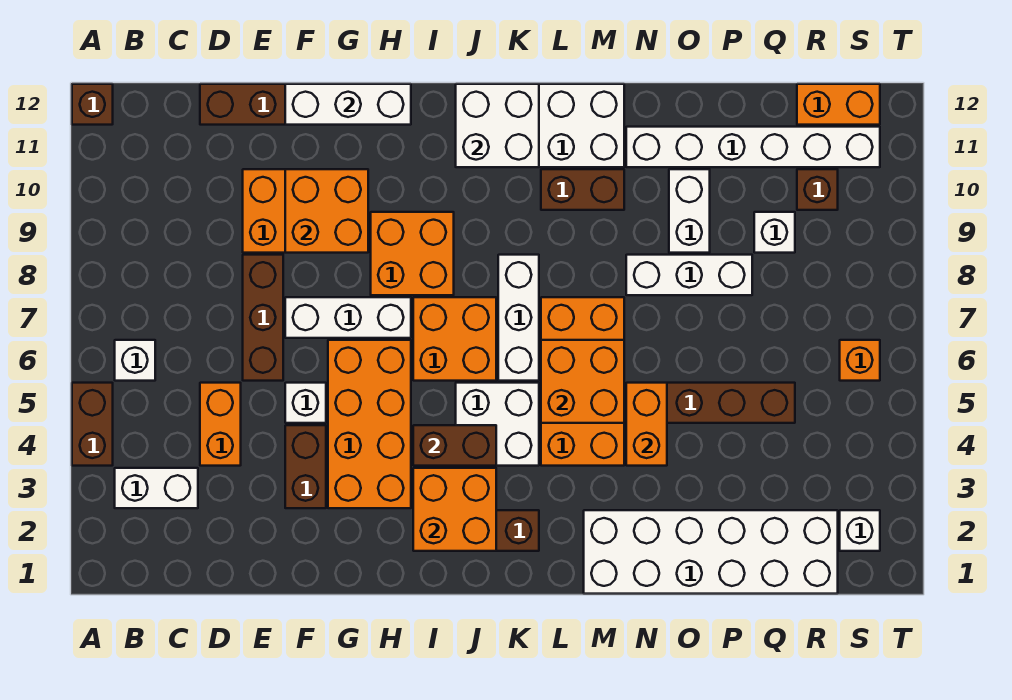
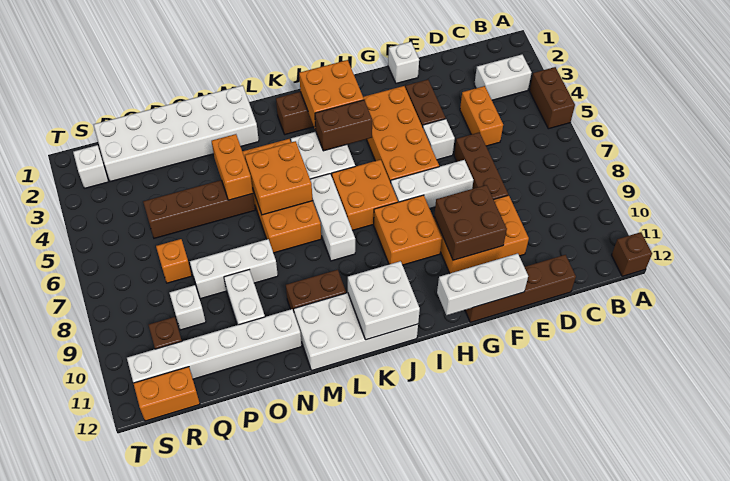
white 1x1 brick [115,340,155,381] -> white 1x1 brick moved to [388,42,419,83]
orange 2x2 brick [285,169,368,253] -> brown 2x2 brick [434,185,507,260]
orange 1x1 brick [840,340,880,381] -> orange 1x1 brick moved to [156,239,192,283]

